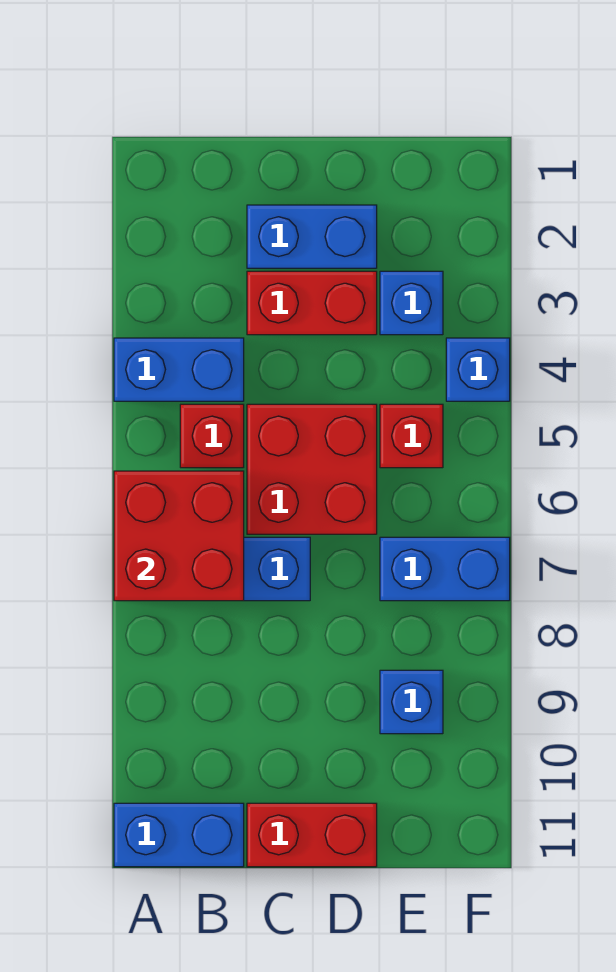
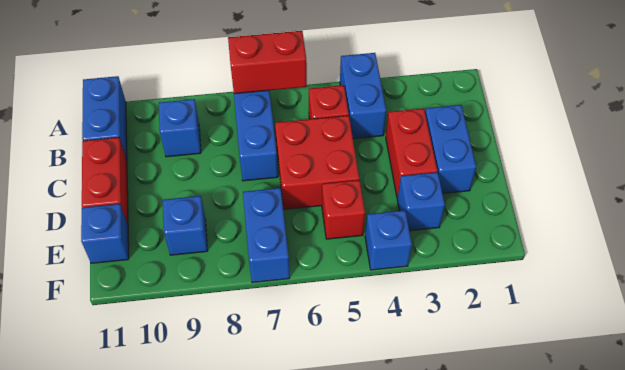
red 2x2 brick [114,471,244,601] -> red 1x2 brick [228,31,307,94]
none -> blue 1x1 brick [159,99,201,157]
none -> blue 1x1 brick [81,204,129,263]

